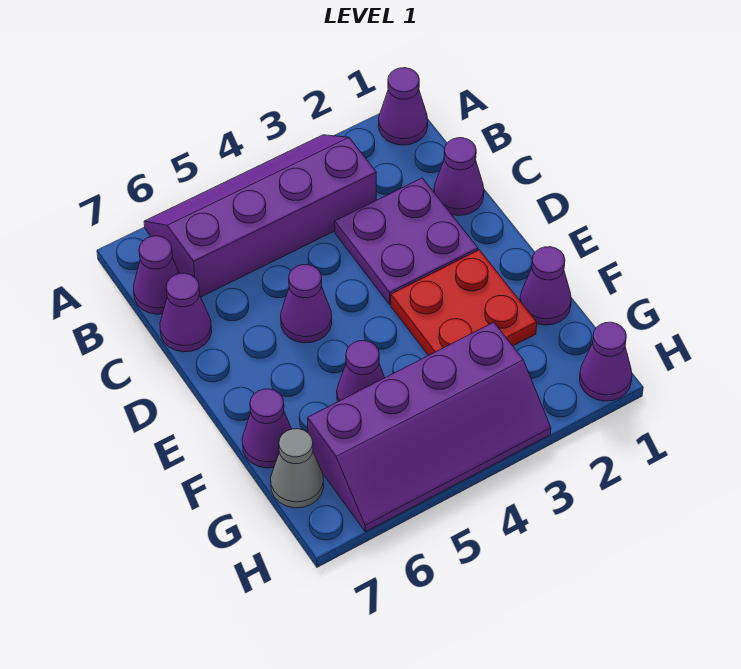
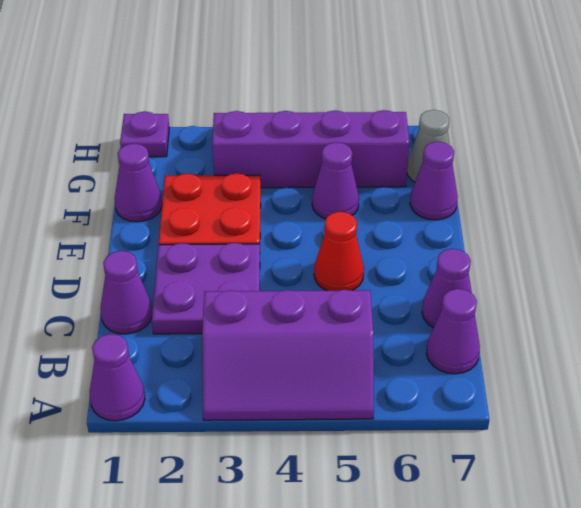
purple 2x4 slope [144,135,376,297] -> purple 2x3 slope [202,290,374,420]
purple 1x1 cone [281,264,332,343] -> red 1x1 cone [314,212,364,291]
purple 1x1 cone [580,322,632,401] -> purple 1x1 plate [120,111,169,157]

